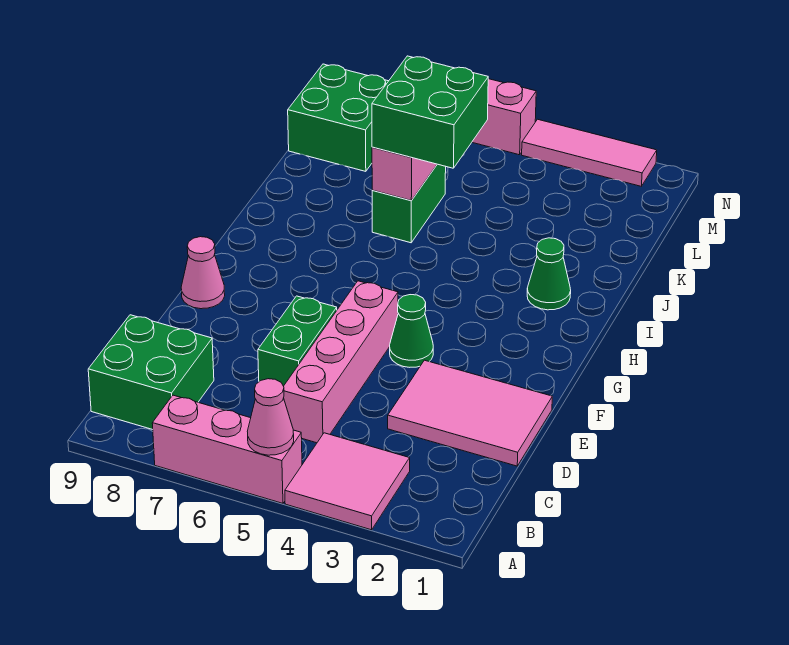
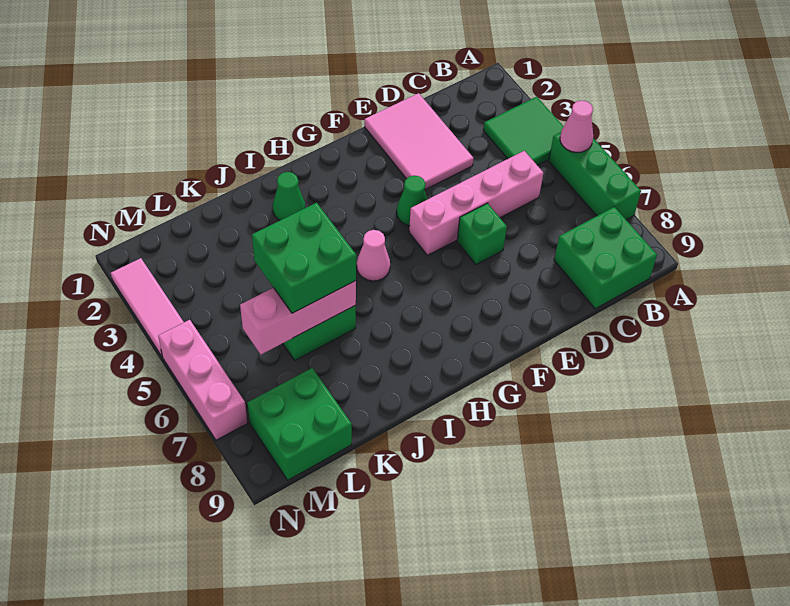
pink 2x2 tile [285,433,410,530] -> green 2x2 tile [483,97,564,165]
pink 1x3 brick [152,395,302,503] -> green 1x3 brick [549,132,641,220]
green 1x2 brick [258,296,337,386] -> green 1x1 brick [457,203,507,265]
pink 1x1 cone [181,237,225,309] -> pink 1x1 cone moved to [357,230,390,281]

